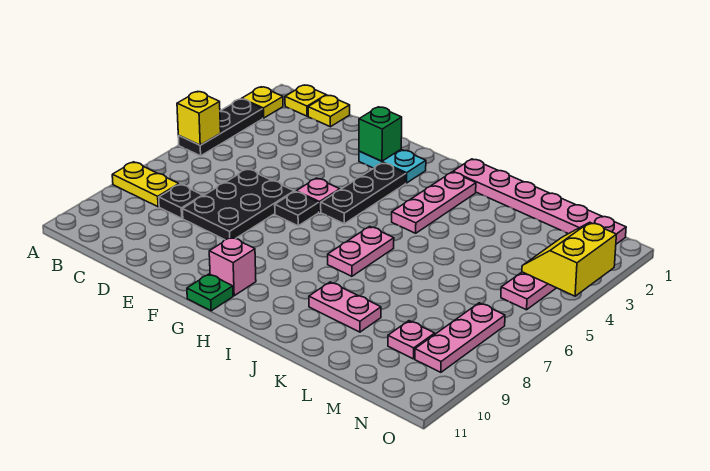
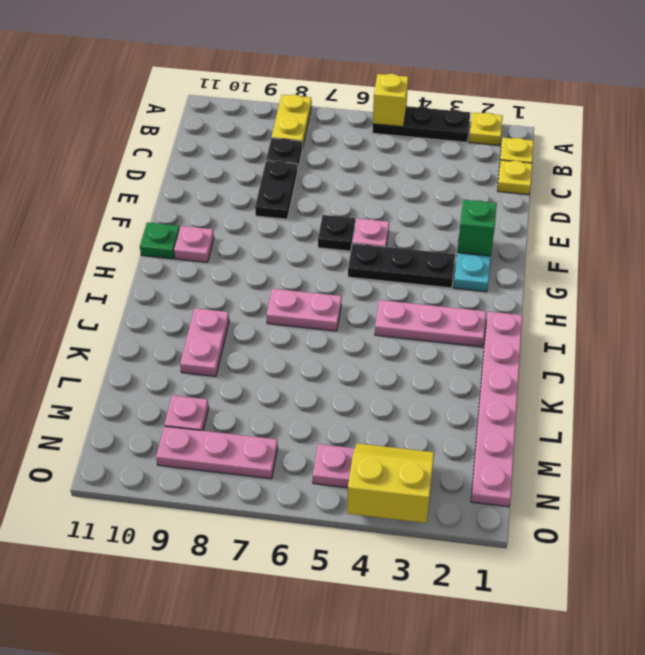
black 2x3 plate [183,169,294,240] -> black 1x2 plate [255,161,297,219]
pink 1x1 brick [209,237,256,296] -> pink 1x1 plate [174,226,214,262]

